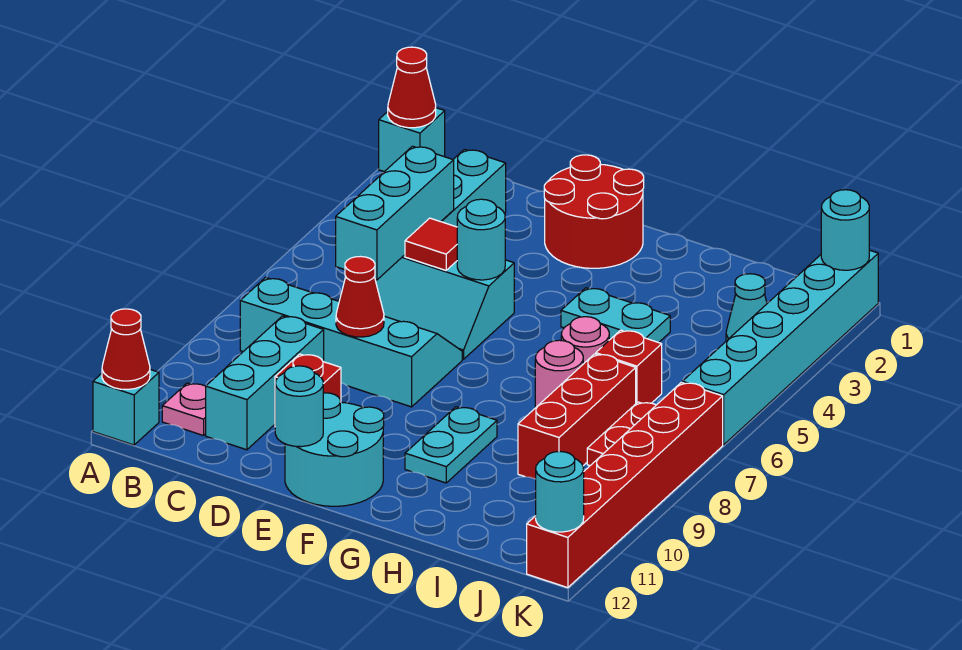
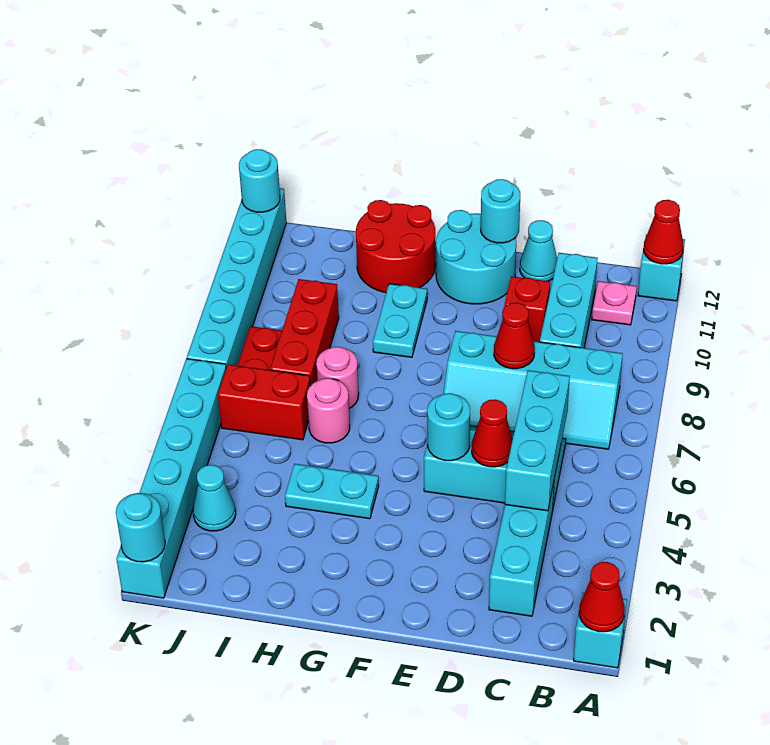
red 1x1 tile [405,218,457,270] -> red 1x1 cone [472,399,513,467]
none -> cyan 1x1 cone [520,220,557,281]
red 2x2 round brick [544,155,644,268] -> red 2x2 round brick moved to [356,200,436,293]
red 1x1 brick [596,330,662,403] -> red 1x2 brick [218,364,310,440]
red 1x6 brick [527,382,723,588] -> cyan 1x6 brick [187,188,286,368]

